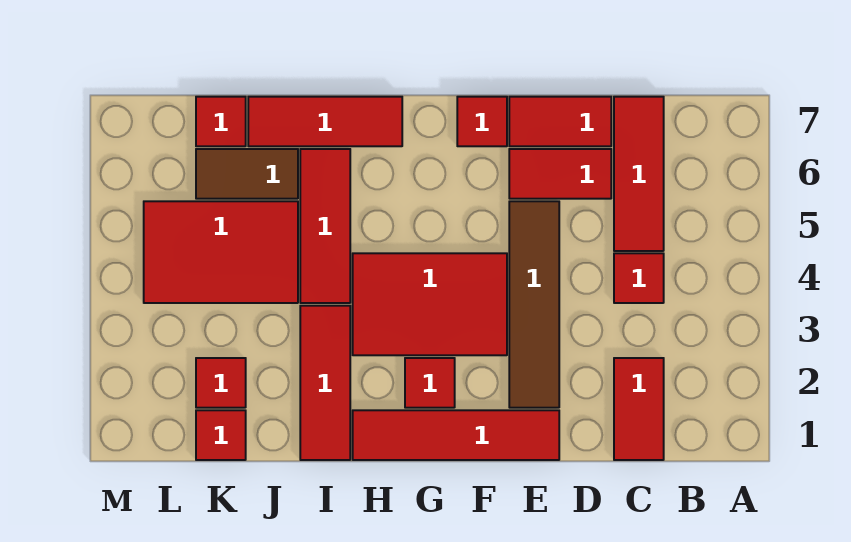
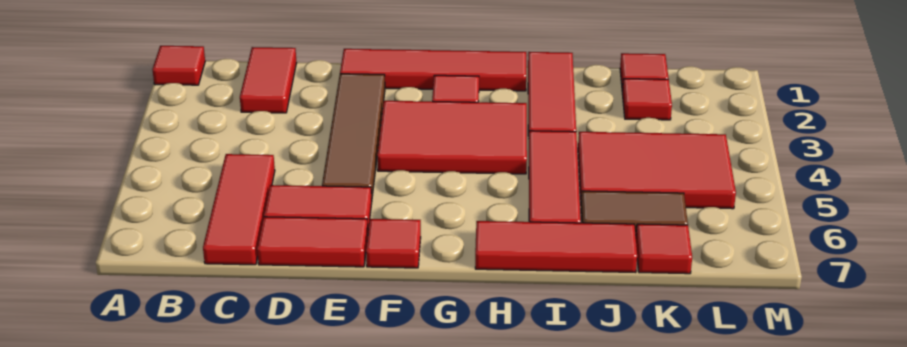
red 1x1 tile [614,253,664,303] -> red 1x1 tile moved to [152,46,205,85]

